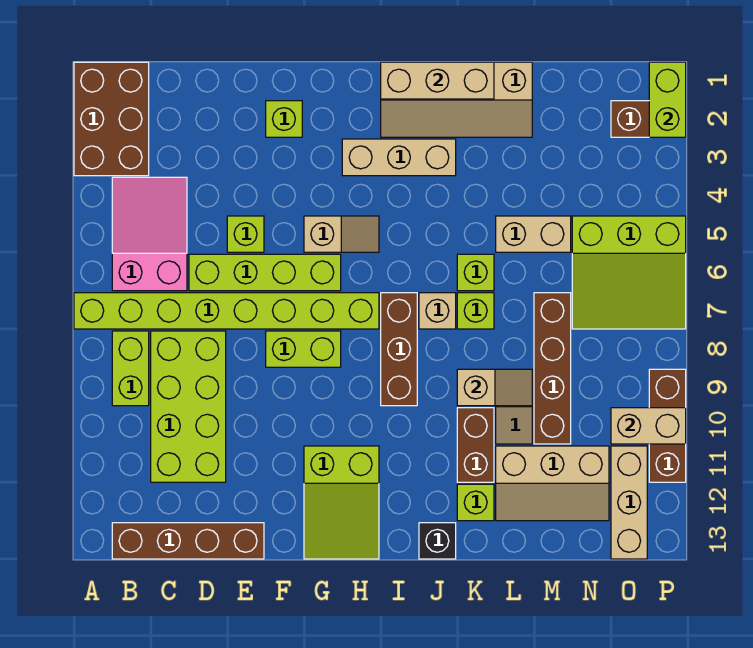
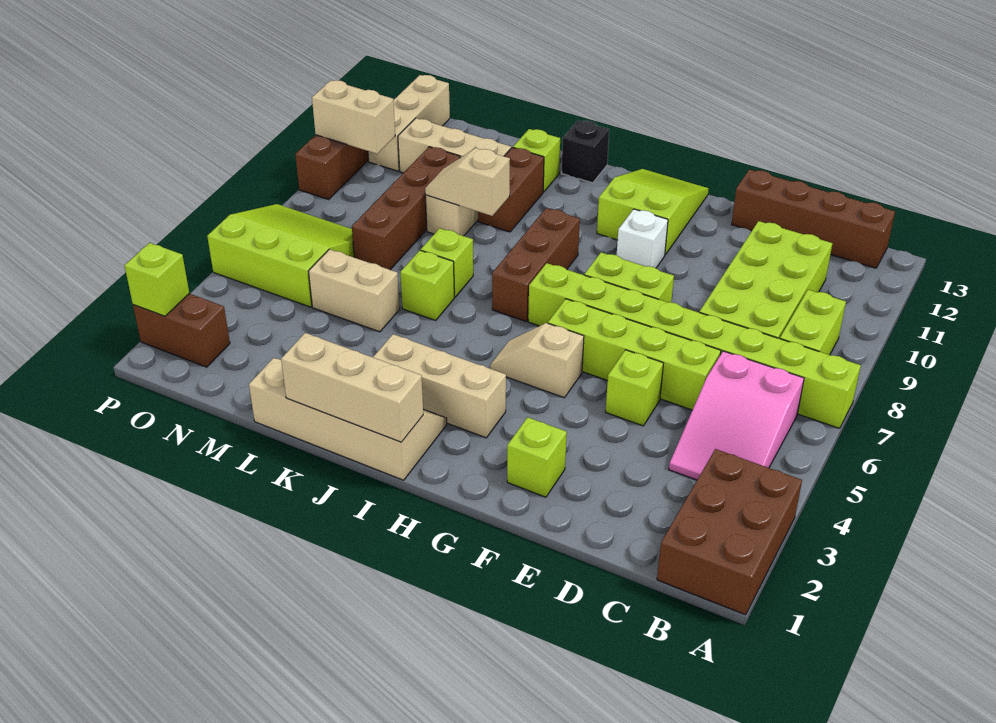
none -> white 1x1 brick [617,209,668,268]
tan 1x1 brick [419,293,456,329] -> none
lime 1x2 brick [649,62,686,137] -> lime 1x1 brick [124,243,189,316]

